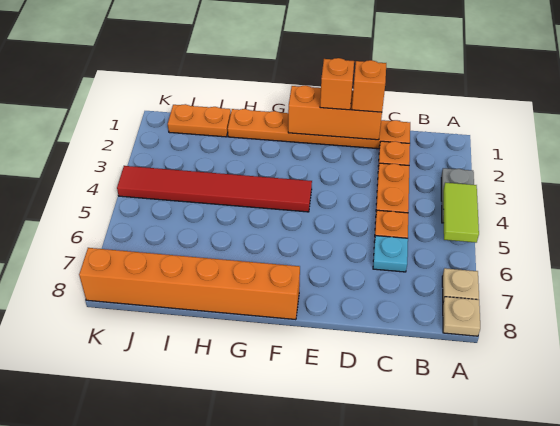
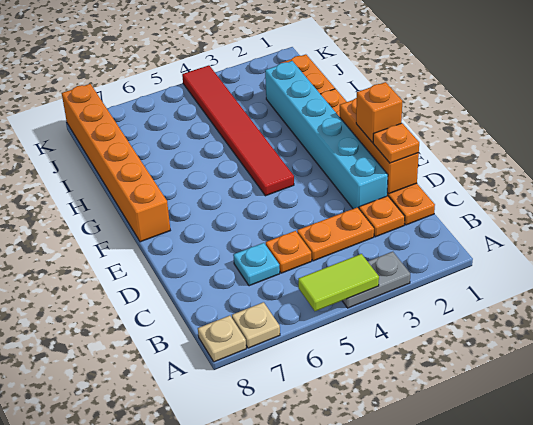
orange 1x1 brick [352,60,386,112] -> orange 1x1 plate [373,123,419,163]
none -> cyan 1x6 brick [265,61,388,209]

